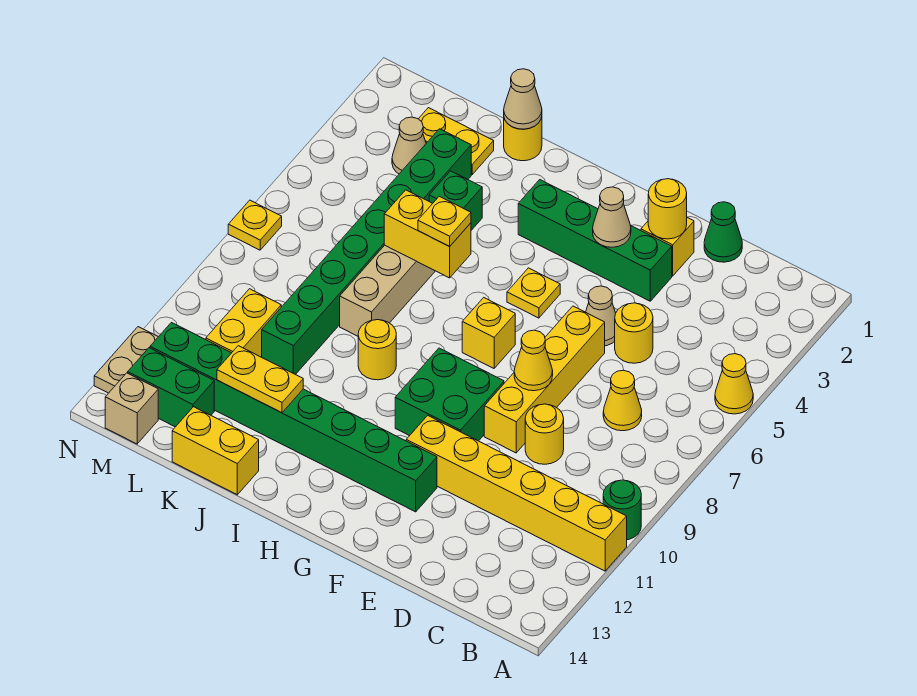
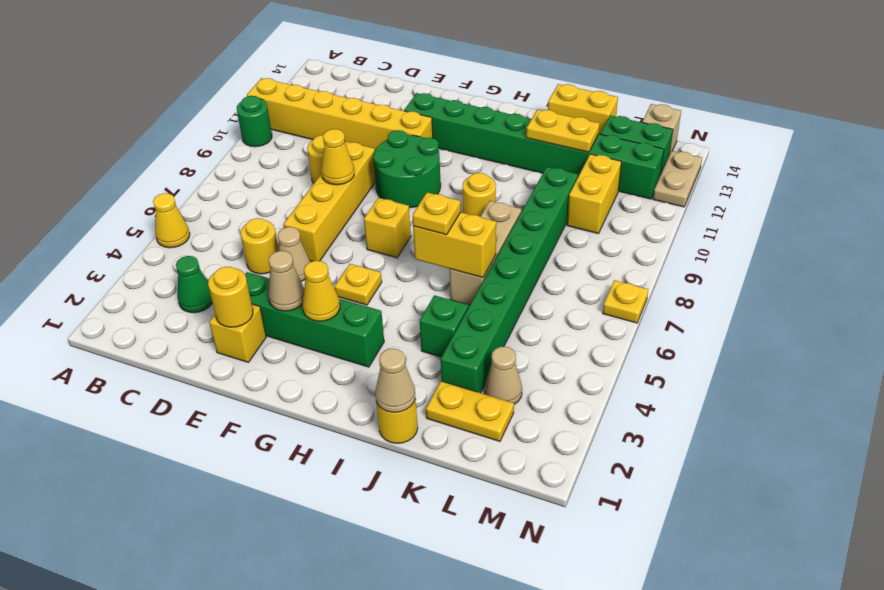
yellow 1x1 cone [603,370,642,431] -> yellow 1x1 cone moved to [302,261,340,321]
green 1x1 cone [704,202,742,262] -> green 1x1 cone moved to [176,256,212,313]
green 2x2 brick [395,348,504,441] -> green 2x2 round brick [373,130,441,208]

